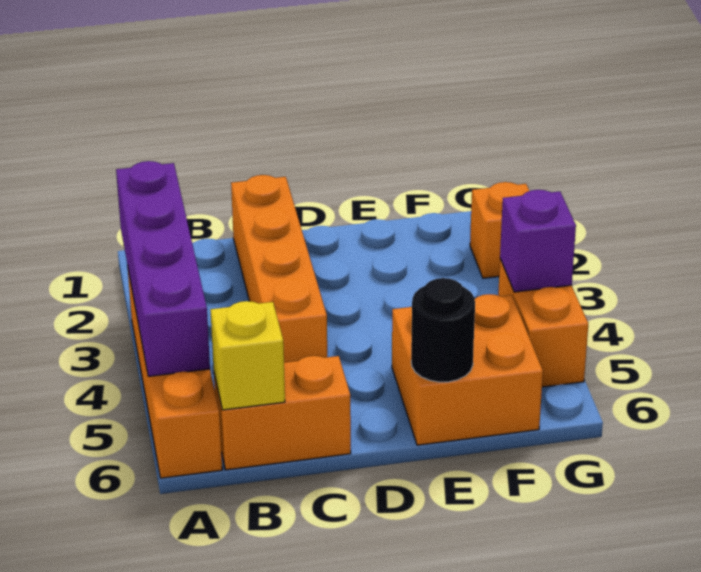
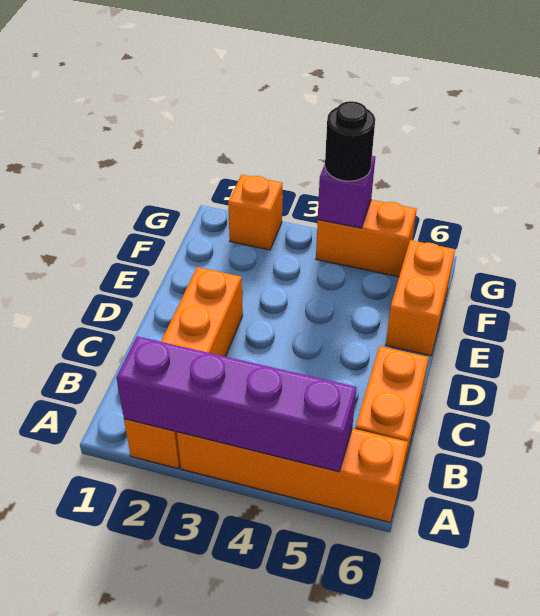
yellow 1x1 brick [210,301,285,410] -> none
orange 1x4 brick [231,175,327,363] -> orange 1x4 brick turned to [124,267,243,469]
orange 2x2 brick [392,294,543,445] -> orange 1x2 brick [386,240,455,356]
black 1x1 round brick [411,278,475,382] -> black 1x1 round brick moved to [325,101,375,181]

